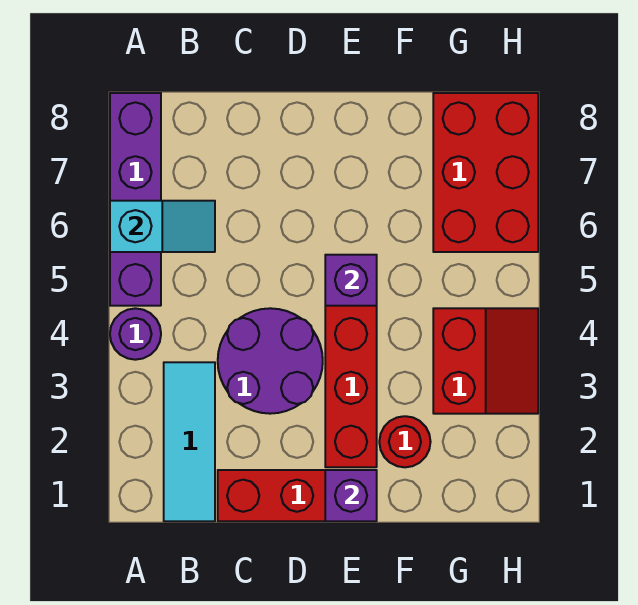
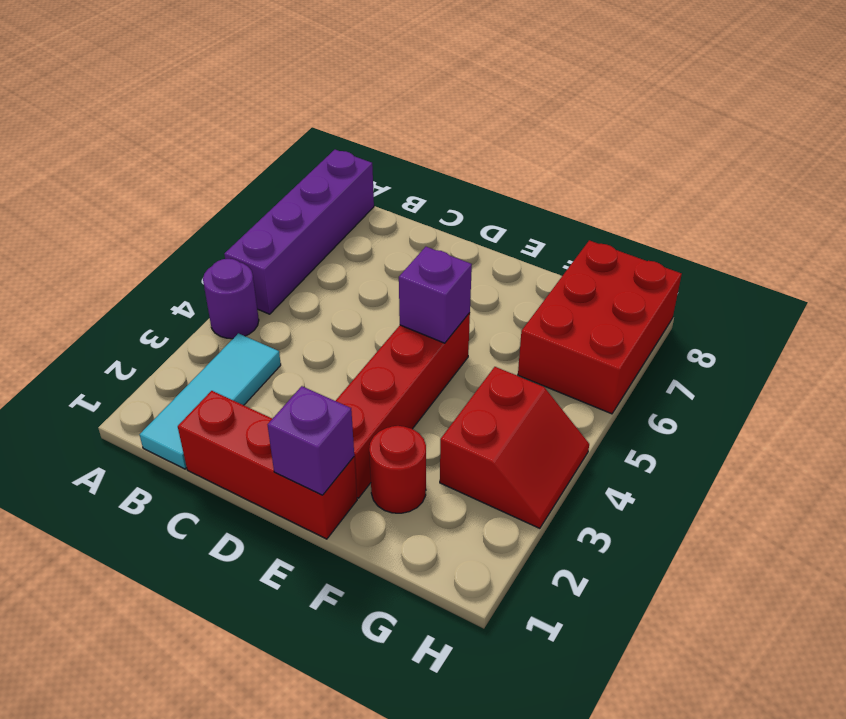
cyan 1x2 slope [110,201,215,252] -> none
purple 2x2 round brick [218,308,323,414] -> none

